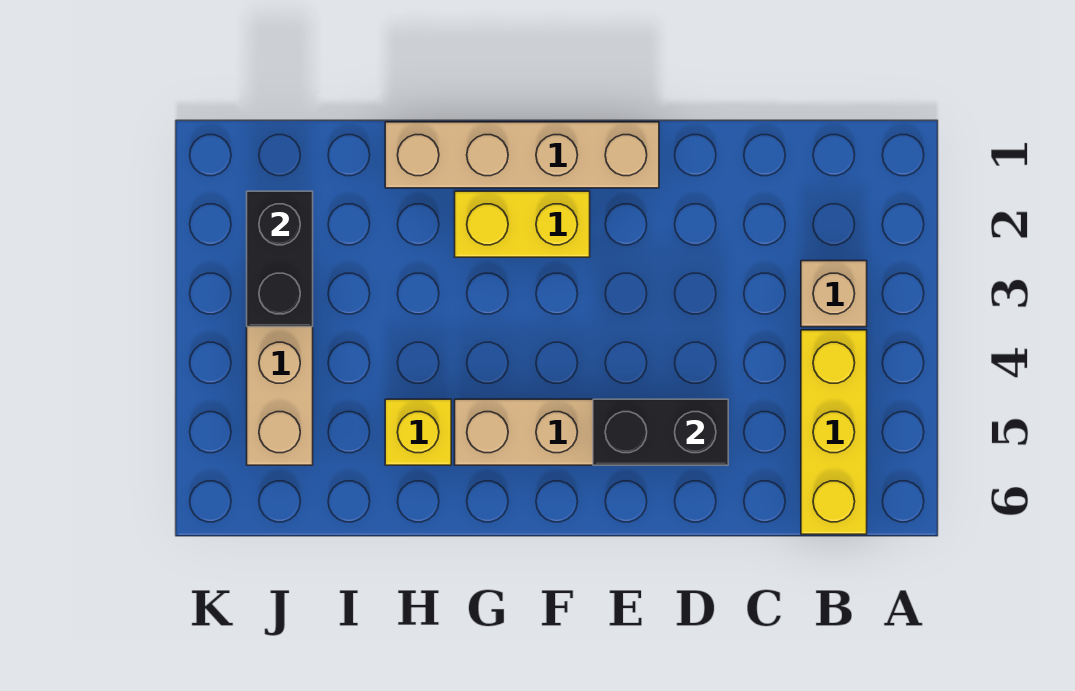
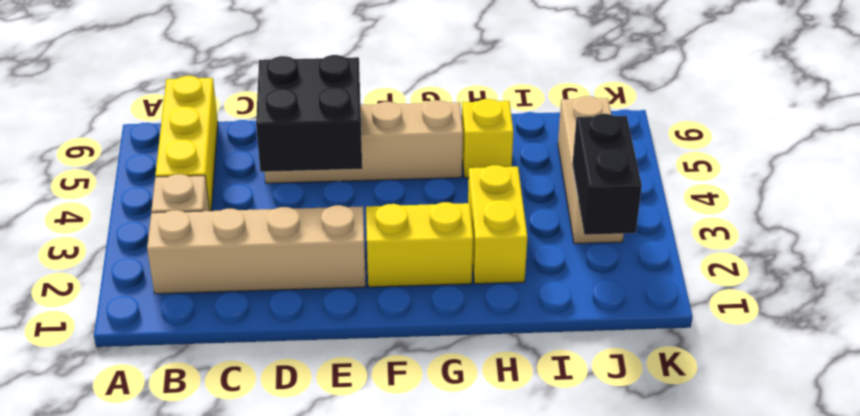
black 1x2 brick [593,399,728,465] -> black 2x2 brick [256,55,362,172]
tan 1x4 brick [385,122,659,188] -> tan 1x4 brick moved to [147,205,366,294]
none -> yellow 1x2 brick [468,165,527,284]

